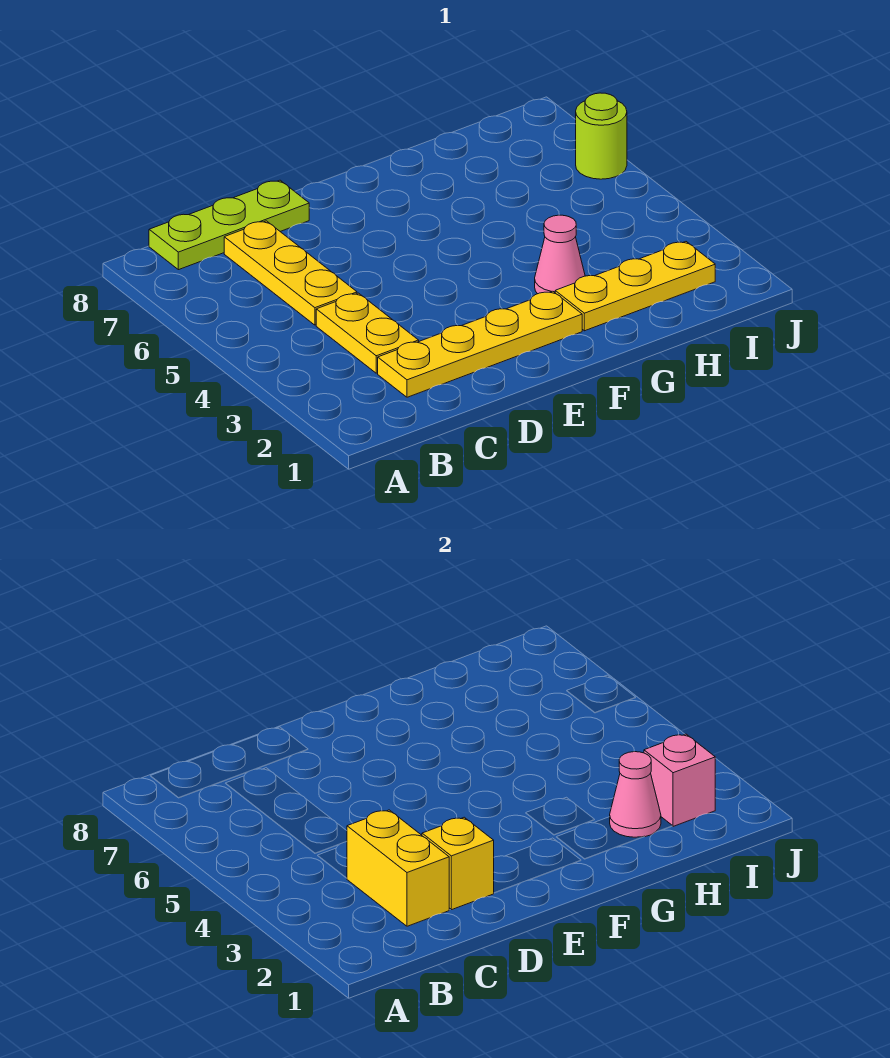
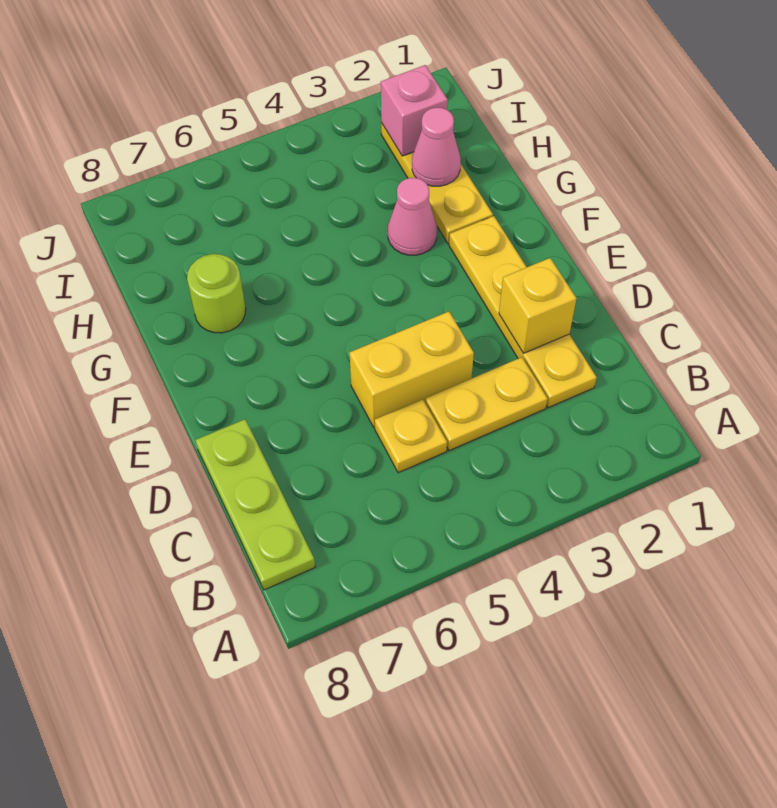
yellow 1x2 brick [347,810,449,926] -> yellow 1x2 brick moved to [350,312,474,427]
yellow 1x3 plate [224,221,357,325] -> yellow 1x1 plate [375,399,447,473]
lime 1x1 round brick [576,93,627,179] -> lime 1x1 round brick moved to [187,254,246,333]

